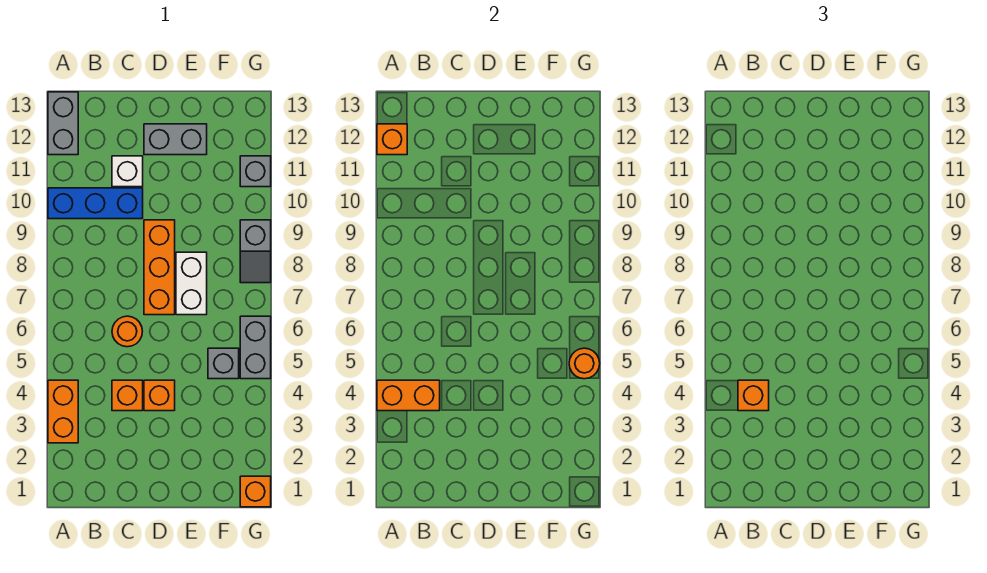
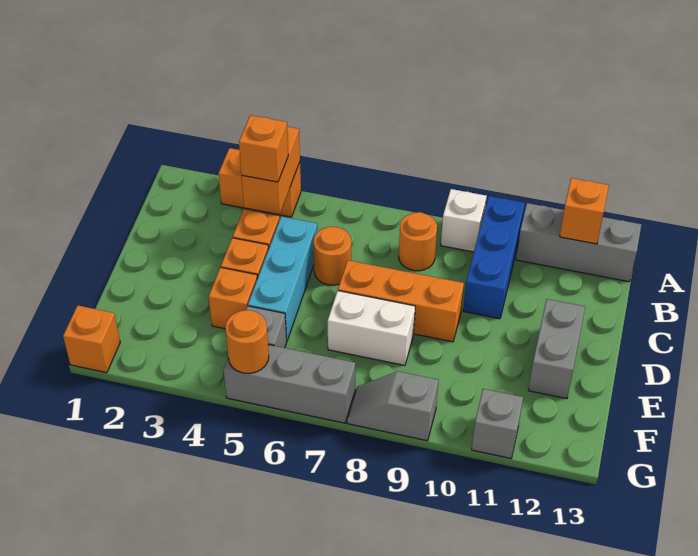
grey 1x2 brick [48,92,78,155] -> grey 1x3 brick [516,203,641,282]
none -> orange 1x1 round brick [399,212,437,271]
none -> cyan 1x3 brick [248,216,317,340]
white 1x1 brick [112,156,143,187] -> white 1x1 brick moved to [441,189,487,252]
none -> orange 1x1 brick [209,267,257,329]
grey 1x2 brick [240,316,271,379] -> grey 1x3 brick [223,345,355,423]

